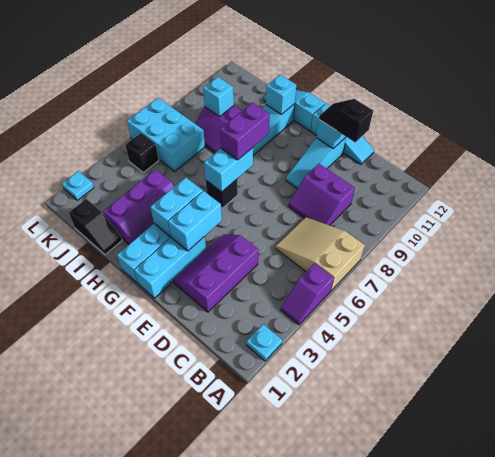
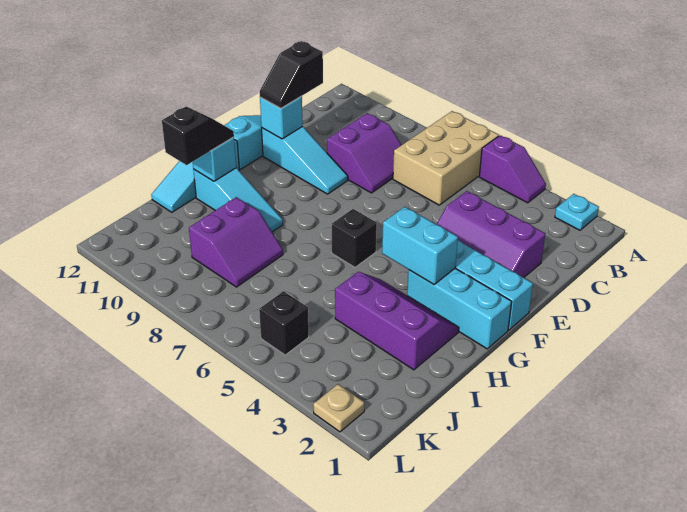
tan 2x3 slope [276,217,365,291] -> tan 2x3 brick [393,111,499,205]
cyan 1x2 brick [168,191,222,251] -> none
cyan 1x2 brick [204,148,253,192] -> none
purple 1x2 brick [220,103,270,160] -> none
black 1x2 slope [69,199,122,254] -> black 1x2 slope moved to [162,106,234,165]
cyan 2x3 brick [127,98,205,171] -> none
cyan 1x1 brick [203,77,234,117] -> none
cyan 1x1 plate [62,171,94,200] -> tan 1x1 plate [313,384,364,432]

